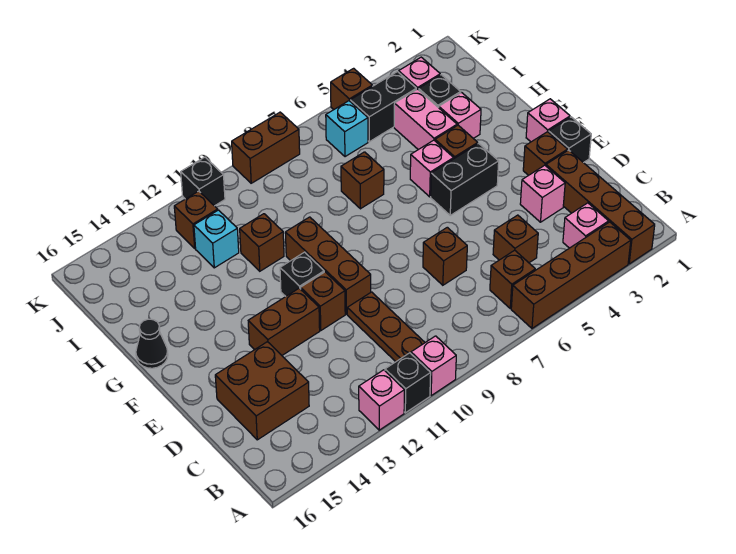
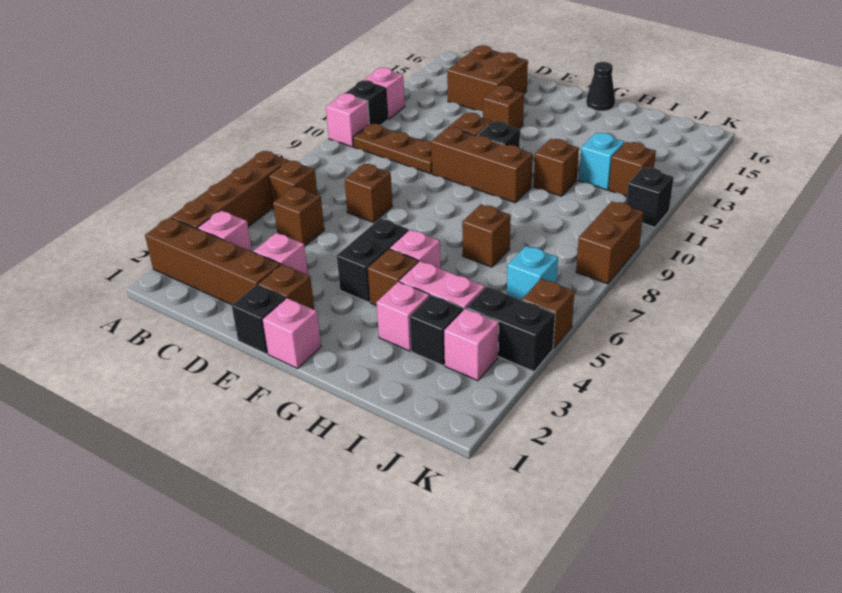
brown 1x2 brick [248,288,320,355] -> brown 1x1 brick [483,85,524,129]
black 1x2 brick [350,72,416,142] -> black 1x2 brick turned to [466,287,555,371]

